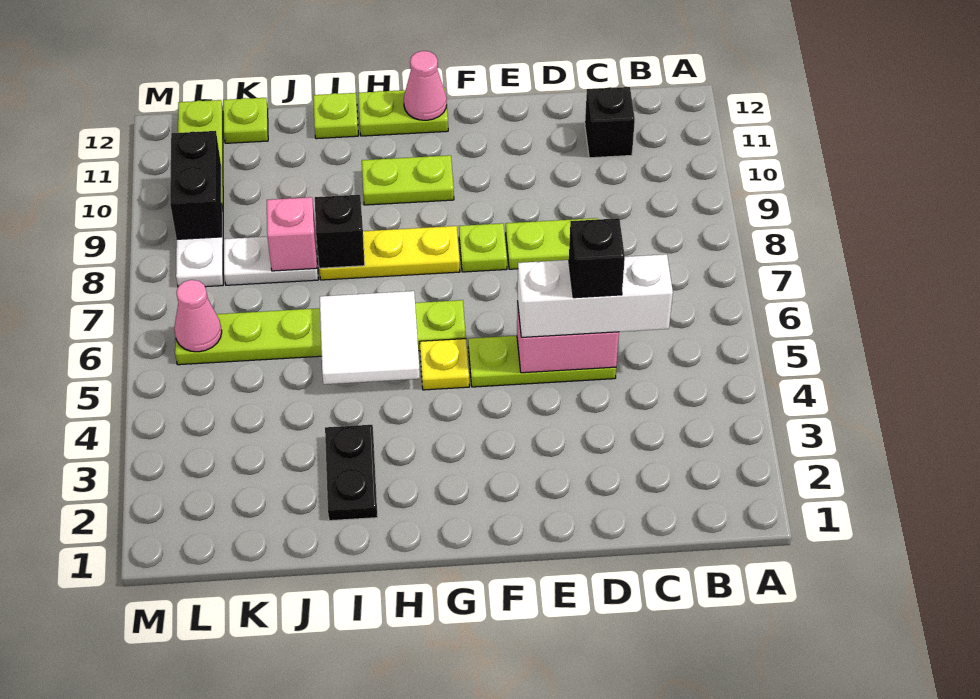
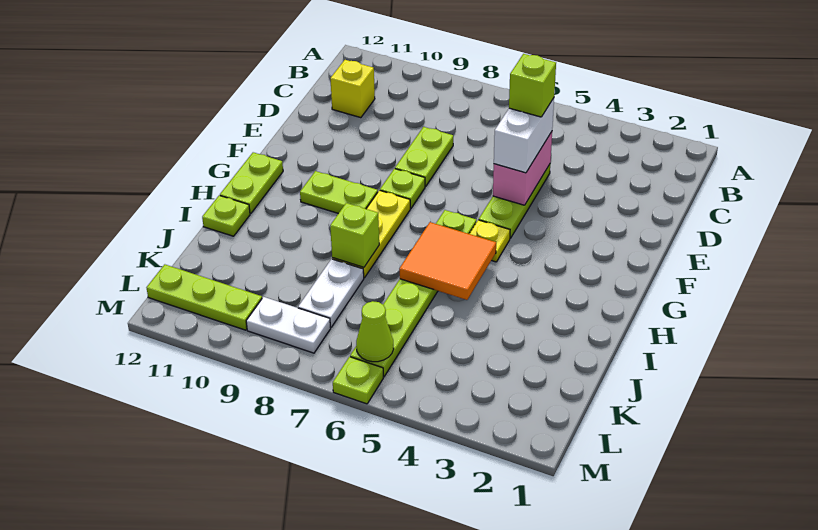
white 1x3 brick [518,254,673,337] -> white 1x2 brick [494,98,554,173]
black 1x1 brick [585,87,635,158] -> yellow 1x1 brick [330,60,375,118]
black 1x1 brick [569,218,625,298] -> lime 1x1 brick [509,54,556,117]
lime 1x2 plate [362,155,454,205] -> lime 1x2 plate turned to [300,171,378,213]
pink 1x1 cone [404,51,447,120] -> none
white 2x2 tile [320,291,420,384] -> orange 2x2 tile [399,222,496,300]
black 1x2 plate [325,425,378,521] -> none
black 1x1 brick [315,195,365,268] -> lime 1x1 brick [330,203,379,267]
pink 1x1 brick [267,197,317,271] -> none
lime 1x1 plate [223,98,268,143] -> lime 1x1 plate moved to [333,357,383,404]
pink 1x1 cone [174,280,222,352] -> lime 1x1 cone [356,301,394,362]
black 1x2 brick [170,131,222,239] -> none

